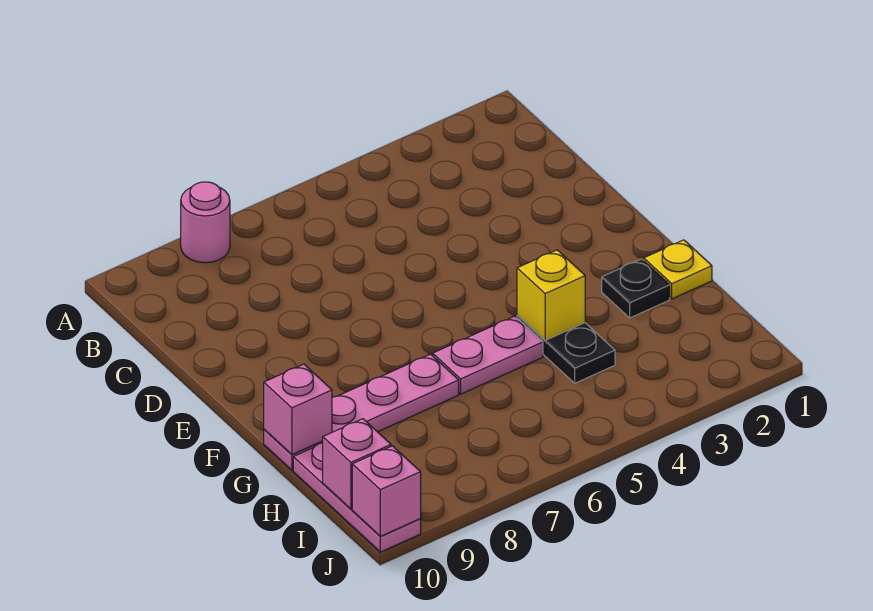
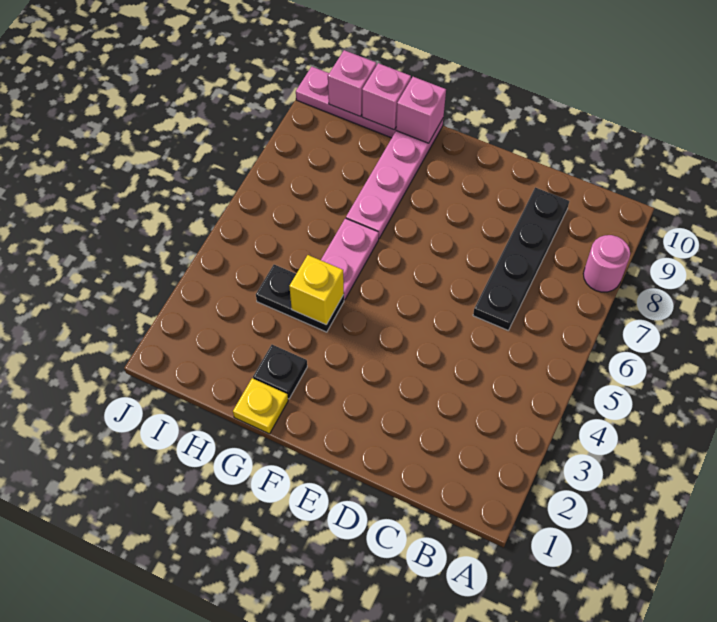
none -> black 1x4 plate [473,187,569,330]
pink 1x1 brick [352,446,421,536] -> pink 1x1 brick moved to [362,63,411,130]

